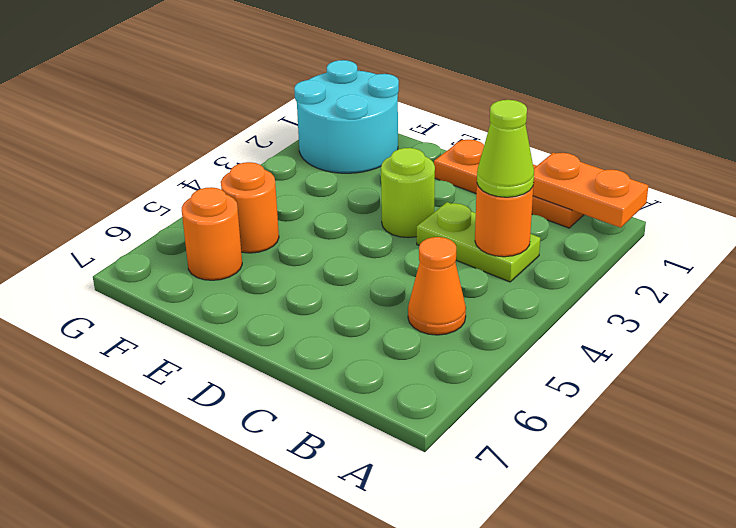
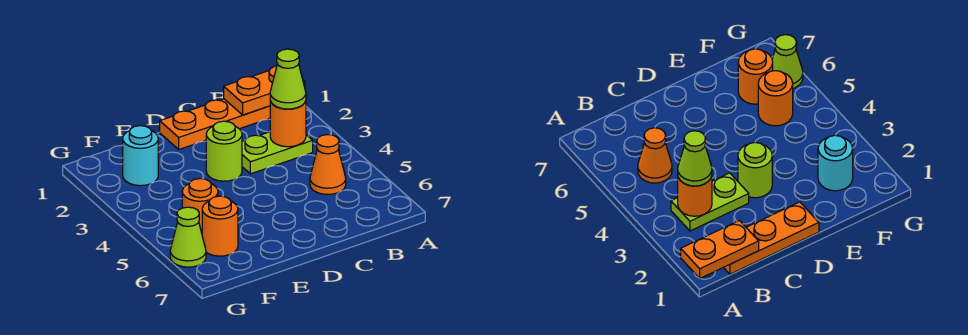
cyan 2x2 round brick [294,60,399,173] -> cyan 1x1 round brick [123,126,158,186]
none -> lime 1x1 cone [170,207,206,267]

